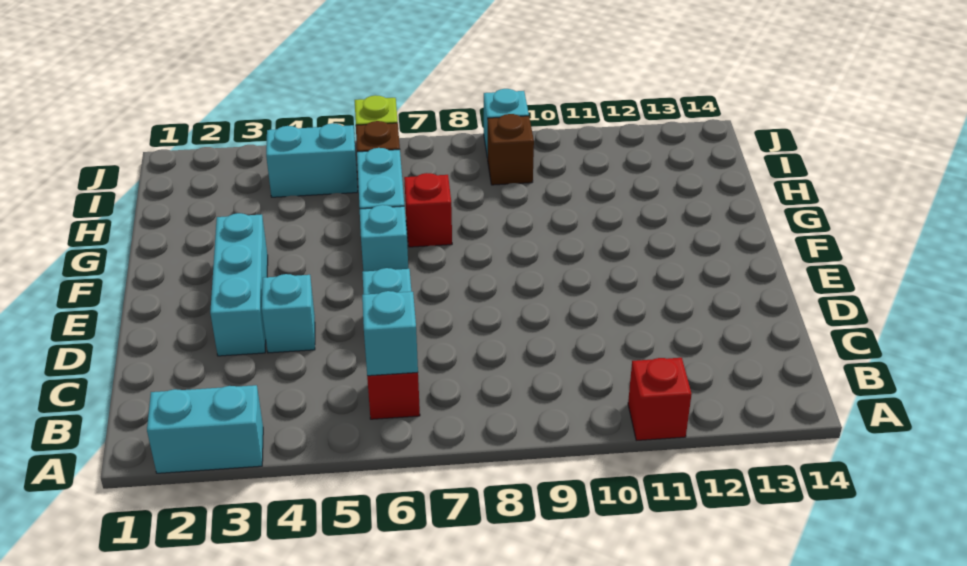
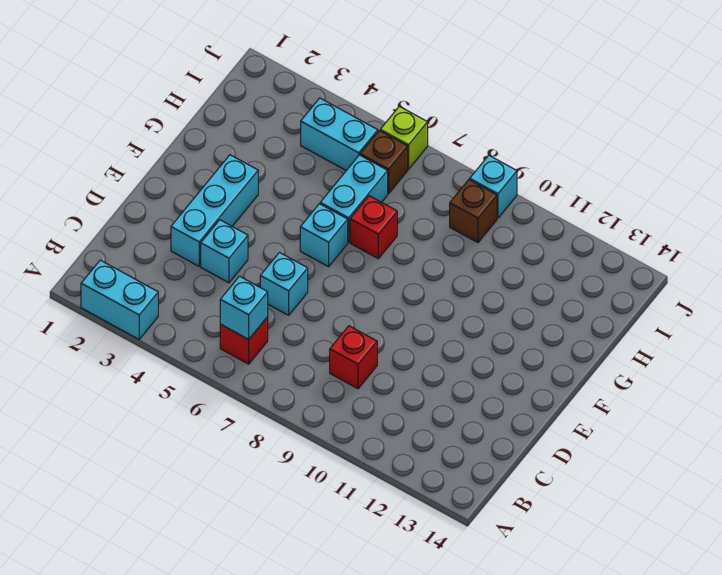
red 1x1 brick [628,358,692,441] -> red 1x1 brick moved to [330,326,377,389]

